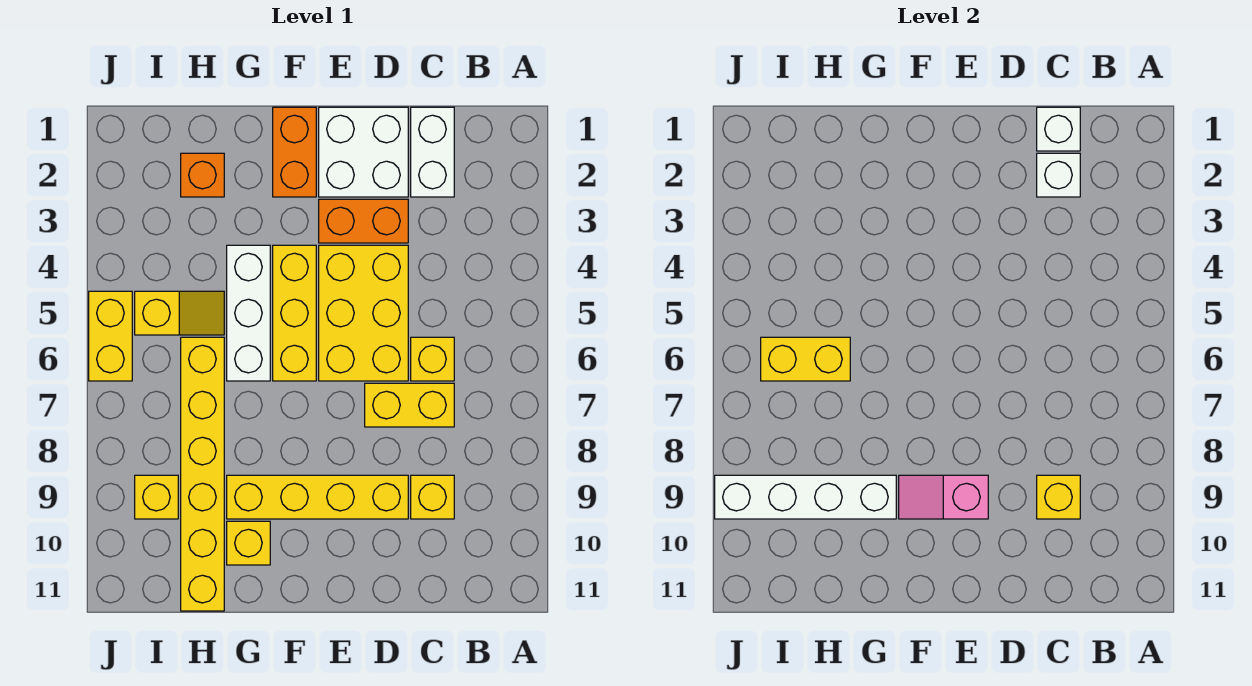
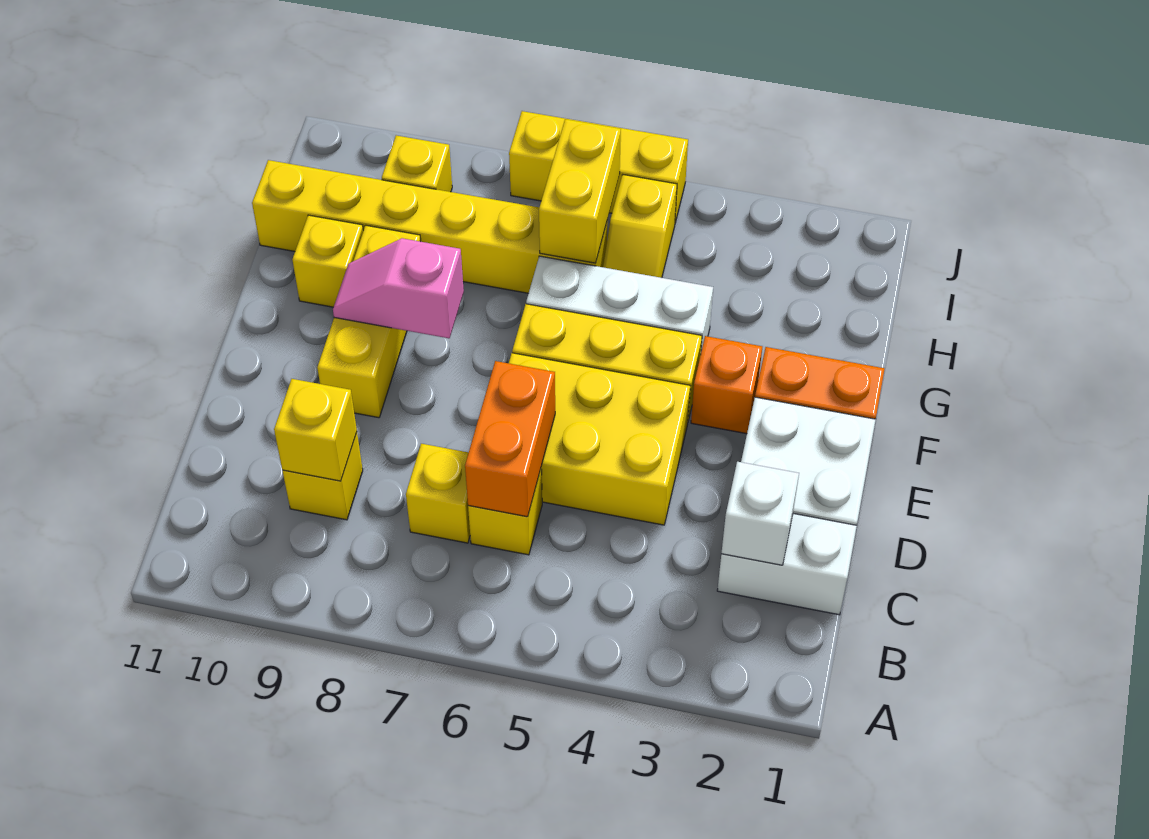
white 1x1 brick [1037,107,1080,151] -> none
yellow 1x2 brick [365,383,454,427] -> yellow 1x1 brick [406,444,470,543]
orange 1x2 brick [319,199,408,243] -> orange 1x2 brick moved to [465,361,555,517]
yellow 1x4 brick [227,475,408,519] -> yellow 1x3 brick [317,225,421,418]
pink 1x2 slope [899,475,988,519] -> pink 1x2 slope turned to [333,238,464,338]
white 1x4 brick [715,475,896,519] -> none
orange 1x1 brick [181,153,224,197] -> orange 1x1 brick moved to [691,336,762,434]
yellow 1x2 brick [89,291,132,381] -> yellow 1x3 brick [509,111,688,223]

